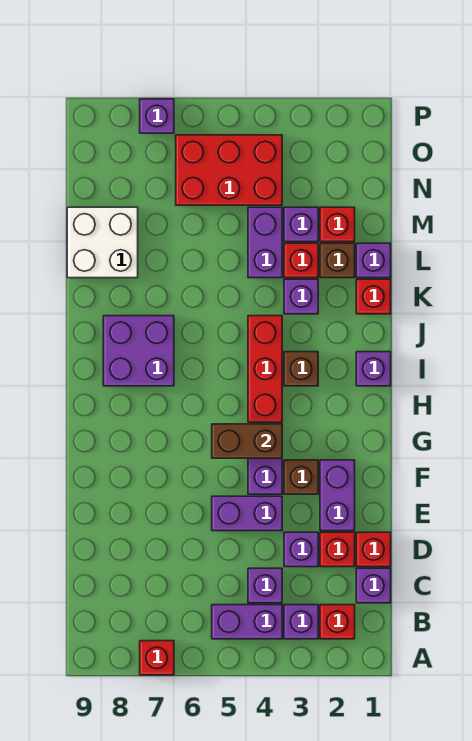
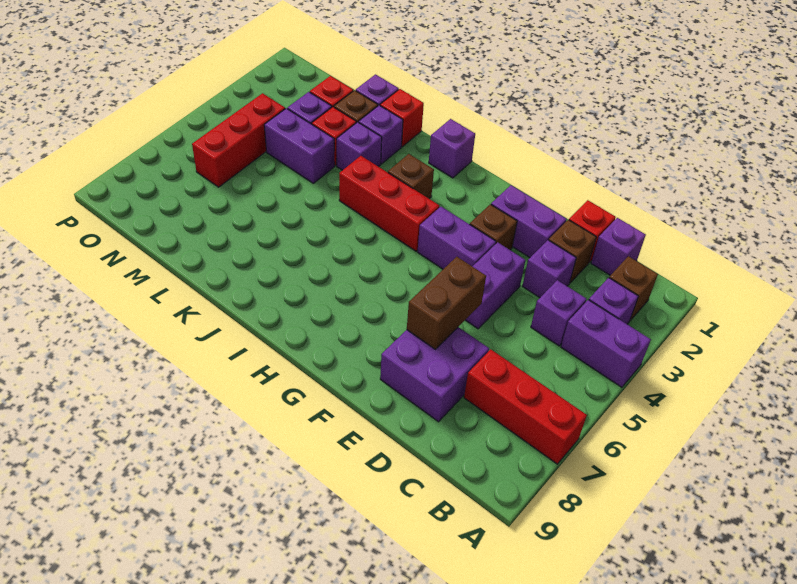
red 1x1 brick [140,641,174,675] -> red 1x3 brick [464,349,587,464]
red 1x1 brick [320,605,355,639] -> brown 1x1 brick [609,256,658,321]
purple 1x2 brick [212,605,282,639] -> purple 1x2 brick turned to [561,300,651,387]
red 1x1 brick [320,532,355,567] -> brown 1x1 brick [549,220,596,283]
brown 1x2 brick [212,424,282,458] -> brown 1x2 brick moved to [407,257,486,349]
purple 2x2 brick [103,316,174,386] -> purple 2x2 brick moved to [380,327,489,422]
white 2x2 brick [67,207,138,278] -> none
red 2x3 brick [176,135,282,205] -> red 1x3 brick [192,93,285,187]
purple 1x1 brick [140,99,174,133] -> purple 1x1 brick moved to [359,105,403,164]

